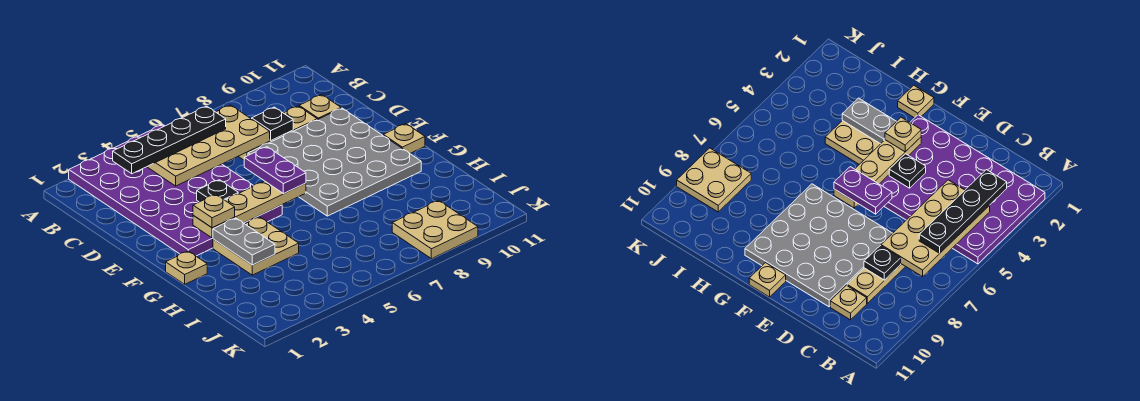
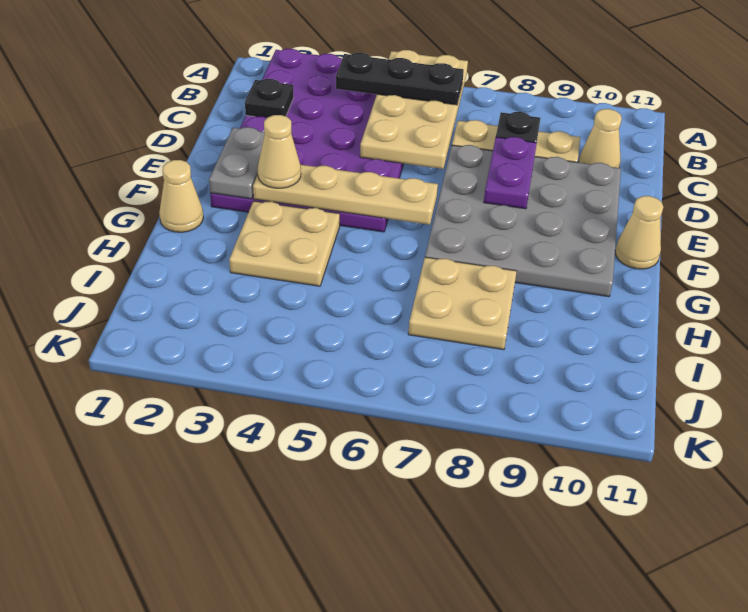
black 1x4 plate [113,106,226,174] -> black 1x3 plate [336,53,464,105]
tan 2x4 plate [147,105,270,186] -> tan 2x4 plate turned to [360,50,468,169]
tan 1x1 plate [299,95,341,120] -> tan 1x1 cone [579,109,622,168]
black 1x1 plate [197,180,238,202] -> black 1x1 plate moved to [245,79,294,118]
purple 1x2 plate [244,147,306,194] -> purple 1x2 plate moved to [484,137,537,209]
tan 1x1 plate [193,194,235,228] -> tan 1x1 cone [258,115,301,188]
tan 1x1 plate [383,124,425,153] -> tan 1x1 cone [615,196,663,269]
tan 1x1 plate [166,251,207,284] -> tan 1x1 cone [159,160,203,232]
grey 1x2 plate [213,218,275,265] -> grey 1x2 plate moved to [209,127,265,199]
tan 2x2 plate [392,200,478,259] -> tan 2x2 plate moved to [408,257,517,350]

